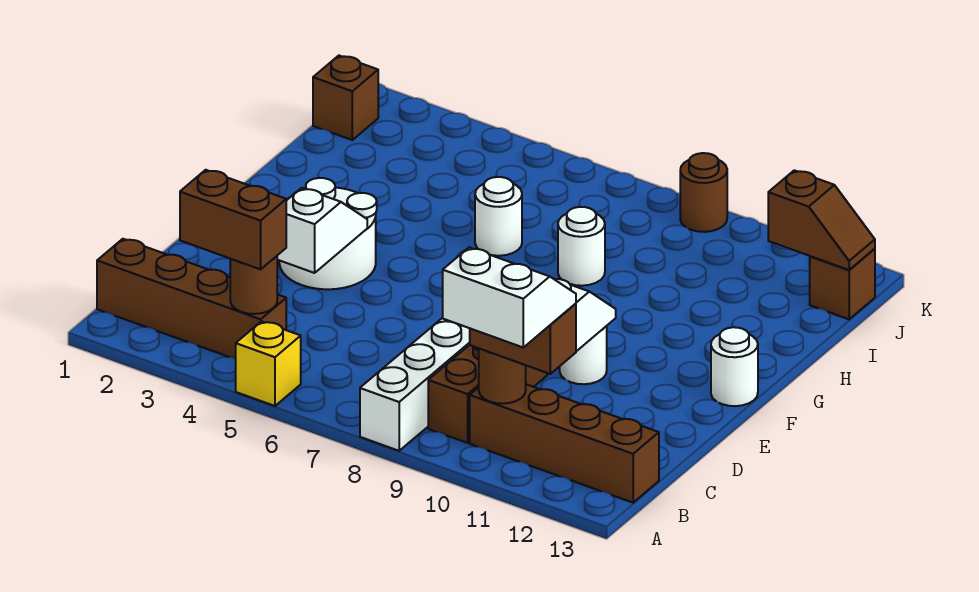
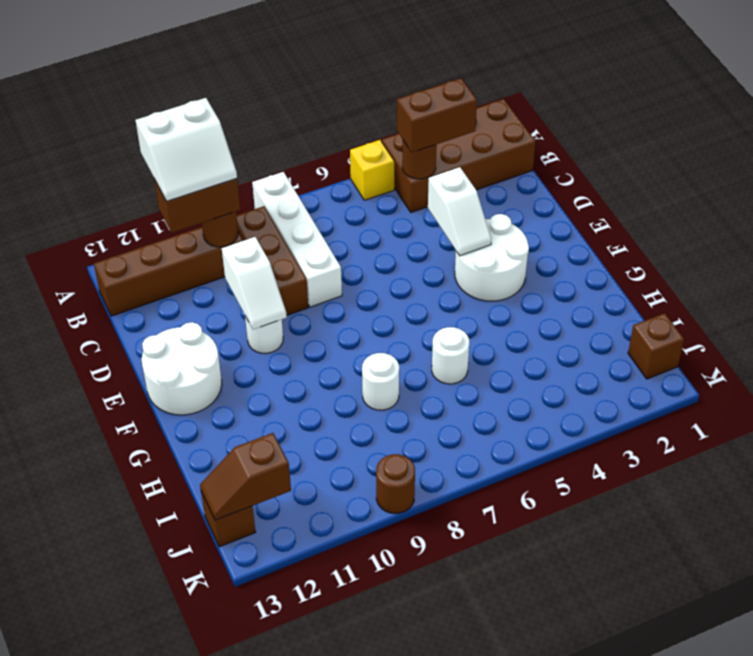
brown 1x4 brick [97,239,286,358] -> brown 2x4 brick [382,99,536,212]
white 1x1 round brick [711,327,758,406] -> white 2x2 round brick [142,322,222,415]

